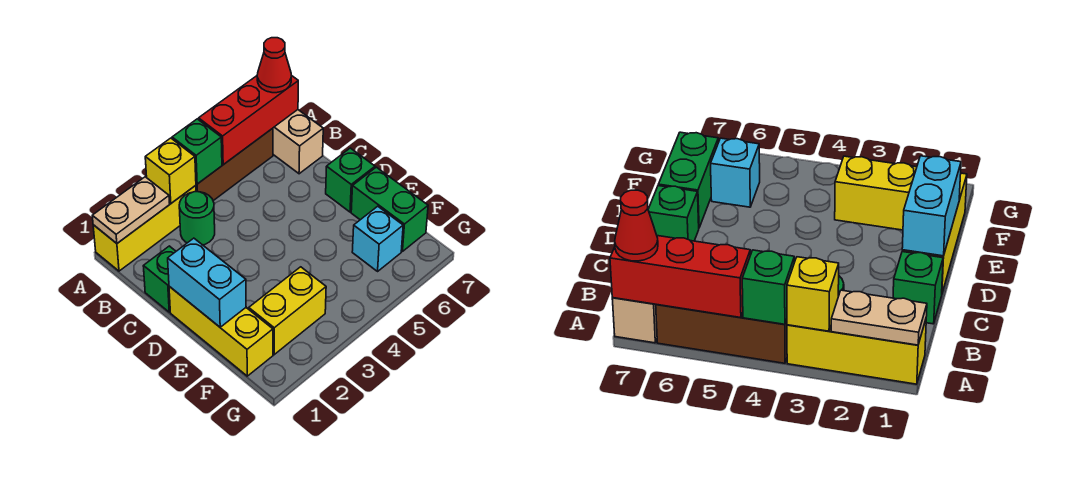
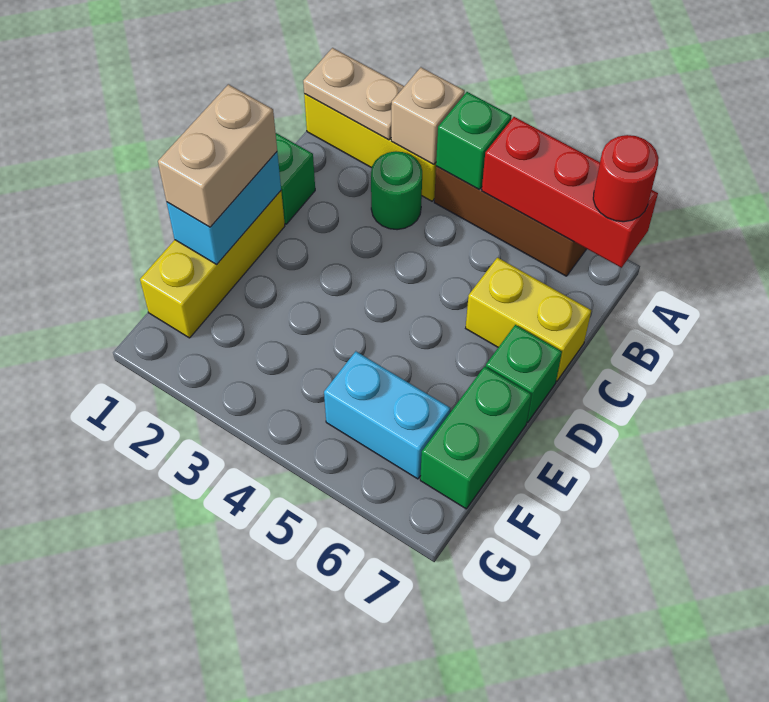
yellow 1x1 brick [145,138,196,203] -> tan 1x1 brick [391,67,465,164]
tan 1x2 brick [273,110,323,174] -> tan 1x2 brick moved to [158,84,277,227]
red 1x1 cone [257,38,291,93] -> red 1x1 round brick [593,135,659,222]
yellow 1x2 brick [249,267,326,355] -> yellow 1x2 brick moved to [466,258,591,381]
cyan 1x1 brick [352,206,403,271] -> cyan 1x2 brick [324,351,450,479]

